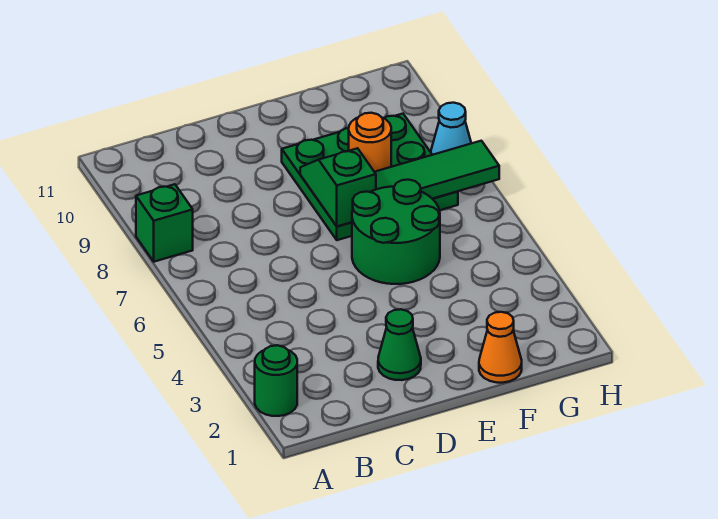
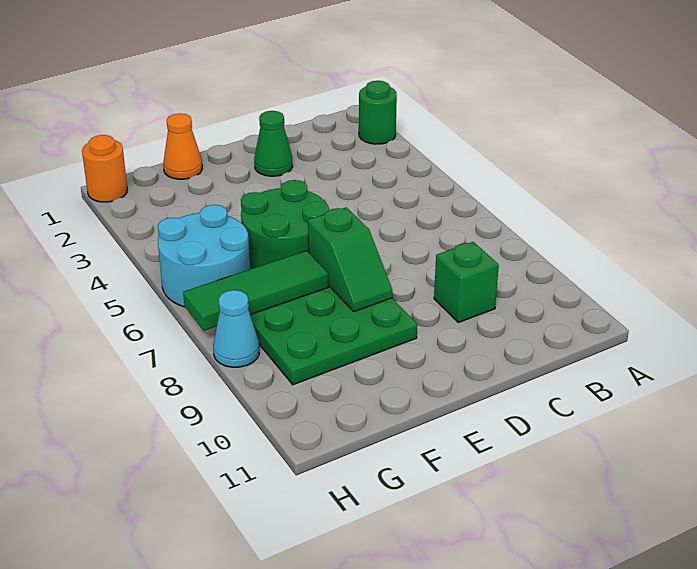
green 1x1 brick [136,184,193,262] -> green 1x1 brick moved to [434,242,499,322]
orange 1x1 round brick [349,113,391,172] -> orange 1x1 round brick moved to [82,135,127,202]
none -> cyan 2x2 round brick [158,205,250,307]

